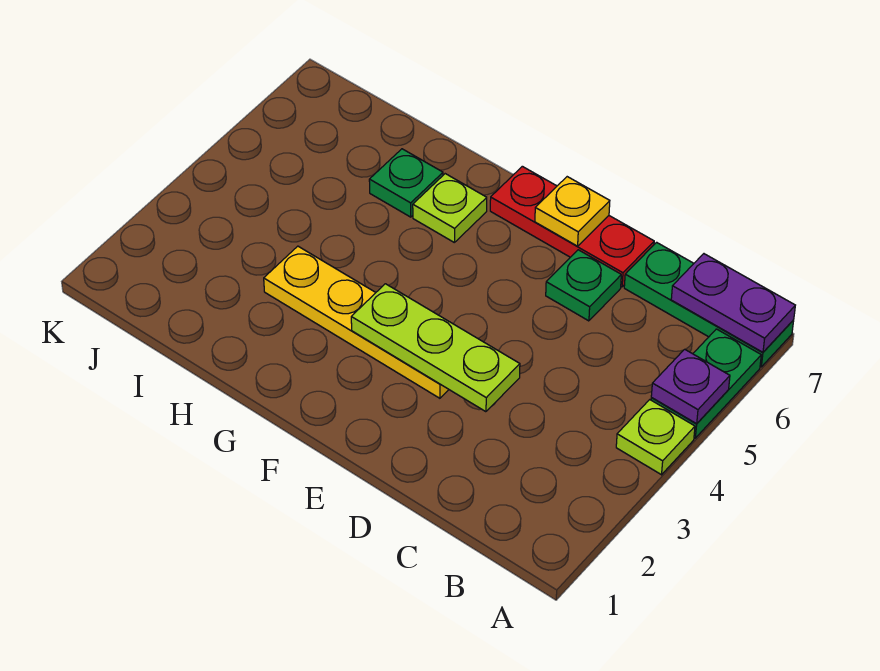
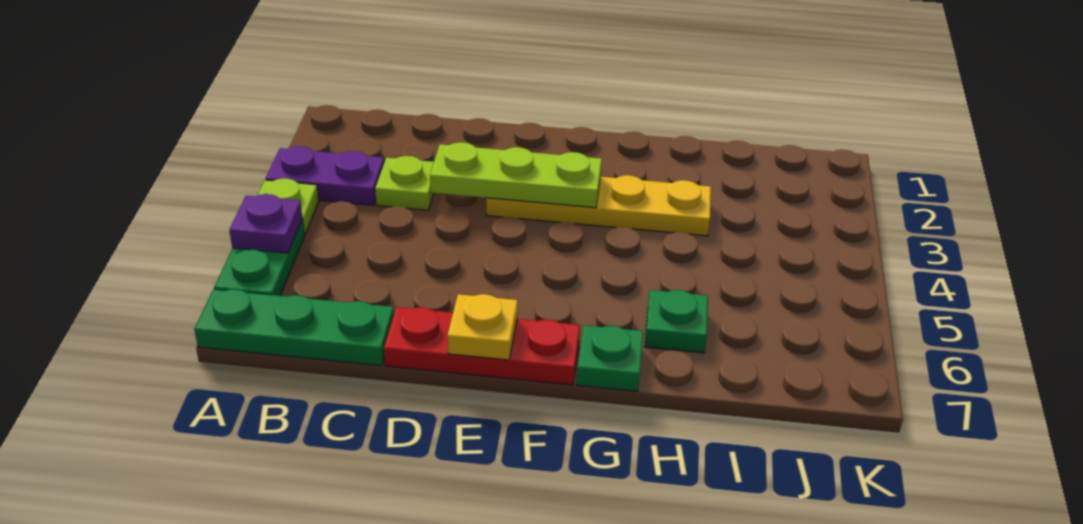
purple 1x2 plate [671,254,795,352] -> purple 1x2 plate moved to [266,146,384,205]
green 1x1 plate [546,250,621,321] -> green 1x1 plate moved to [577,325,643,391]
lime 1x1 plate [413,174,487,243] -> lime 1x1 plate moved to [375,156,434,210]

